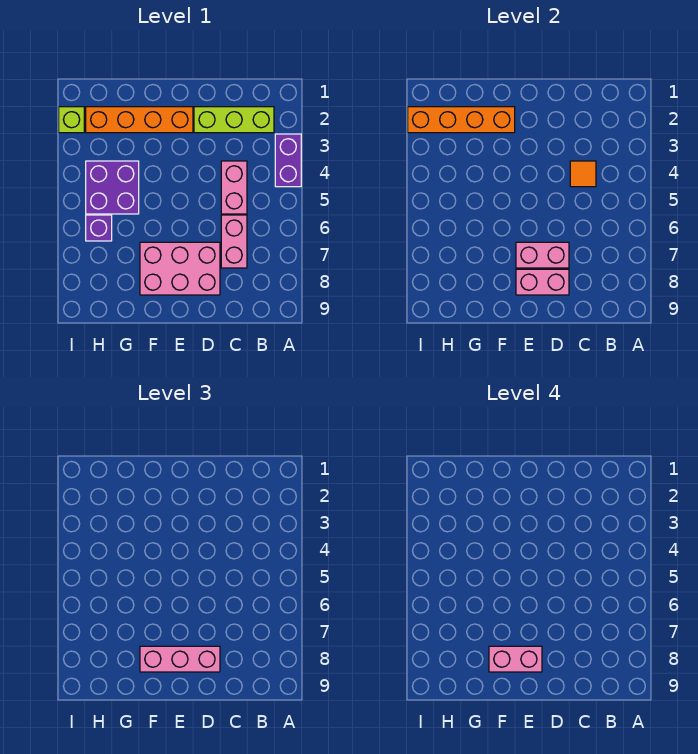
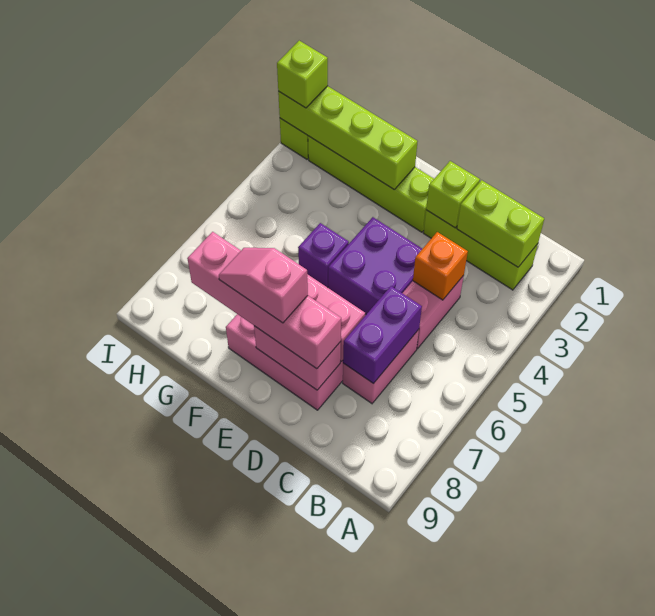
purple 1x2 brick [275,134,301,187] -> purple 1x2 brick moved to [343,286,422,384]
none -> lime 1x2 brick [457,180,544,267]
orange 1x1 tile [570,161,596,187] -> orange 1x1 brick [413,232,468,300]
none -> lime 1x1 brick [426,161,480,228]
pink 1x3 brick [140,646,220,672] -> pink 1x4 brick [187,232,341,369]
orange 1x4 brick [86,107,193,133] -> lime 1x4 brick [308,136,434,232]
pink 1x2 brick [489,646,542,672] -> pink 1x2 slope [219,248,308,323]
orange 1x4 brick [408,107,515,133] -> lime 1x4 brick [278,86,418,190]
purple 2x2 brick [86,161,139,214] -> purple 2x2 brick moved to [328,217,422,314]
purple 1x1 brick [86,215,112,241] -> purple 1x1 brick moved to [298,223,349,288]
none -> lime 1x1 brick [277,41,328,108]

